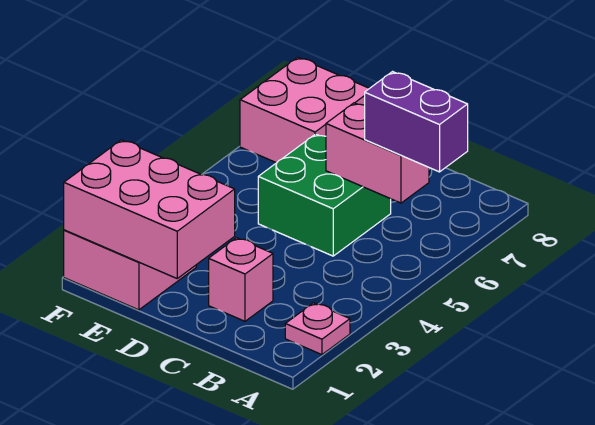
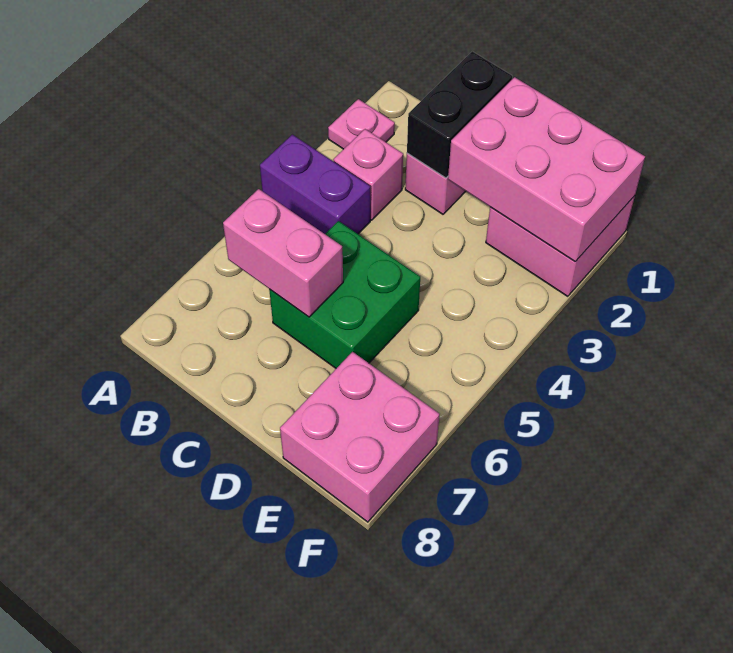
purple 1x2 brick [365,72,468,172] -> purple 1x2 brick moved to [260,135,370,234]
none -> pink 1x1 brick [333,129,403,220]
none -> black 1x2 brick [407,51,512,178]

